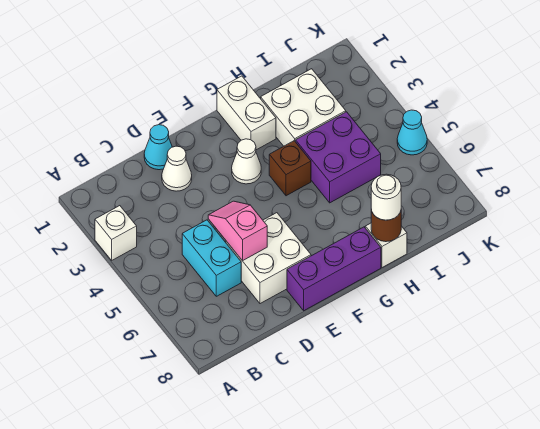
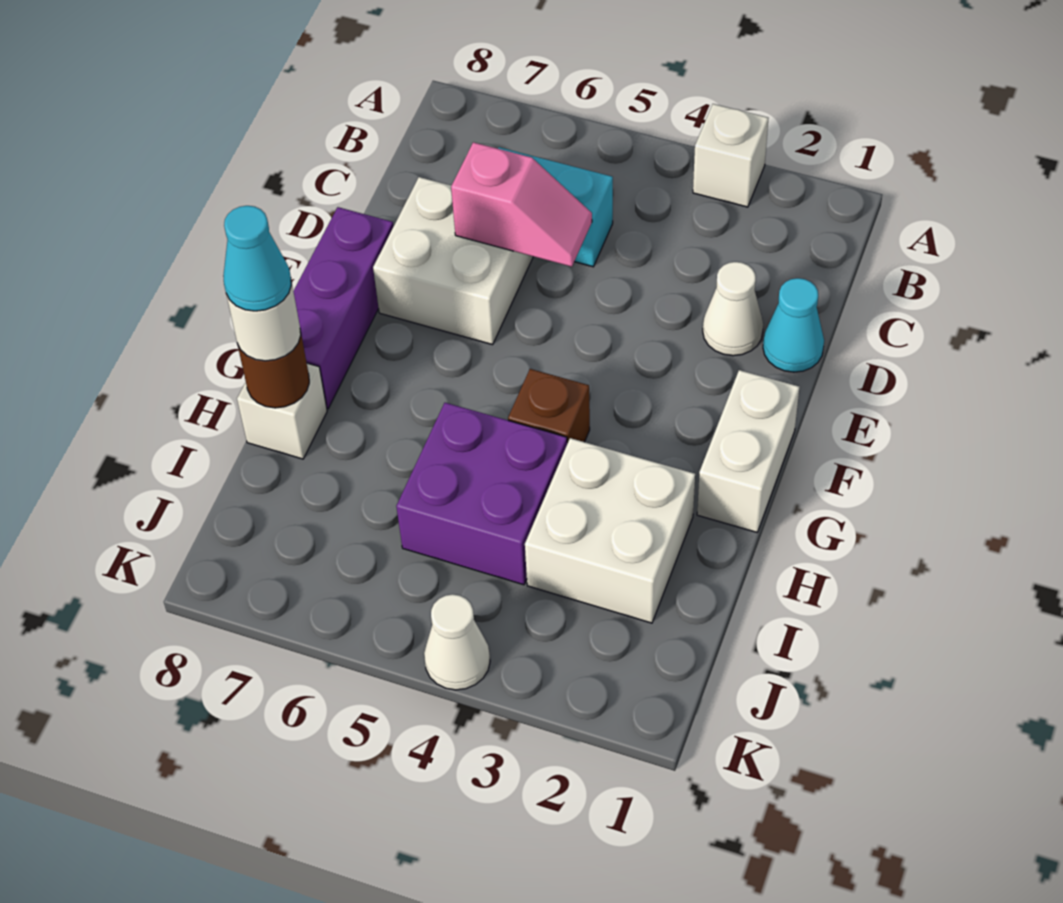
white 1x1 cone [232,139,261,184] -> white 1x1 cone moved to [424,594,490,690]
white 1x2 brick [217,76,276,150] -> white 1x2 brick turned to [697,370,799,532]
cyan 1x1 cone [397,110,427,155] -> cyan 1x1 cone moved to [223,206,291,311]

